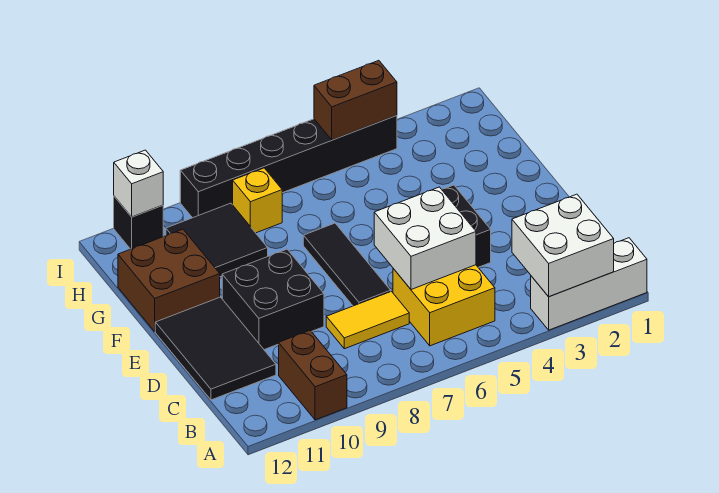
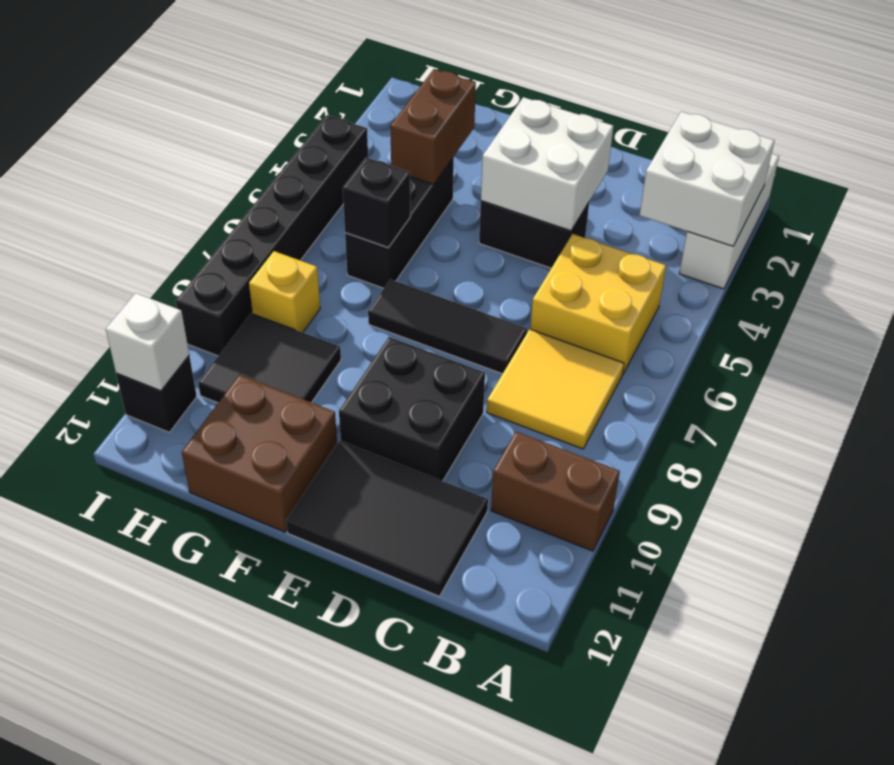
white 2x2 brick [374,187,476,290] -> white 2x2 brick moved to [481,97,613,231]
yellow 1x2 tile [326,291,409,349] -> yellow 2x2 tile [487,329,624,449]
none -> black 1x3 brick [345,157,454,288]
none -> black 1x1 brick [343,157,410,248]
brown 1x2 brick [314,60,397,140] -> brown 1x2 brick moved to [390,69,476,185]

